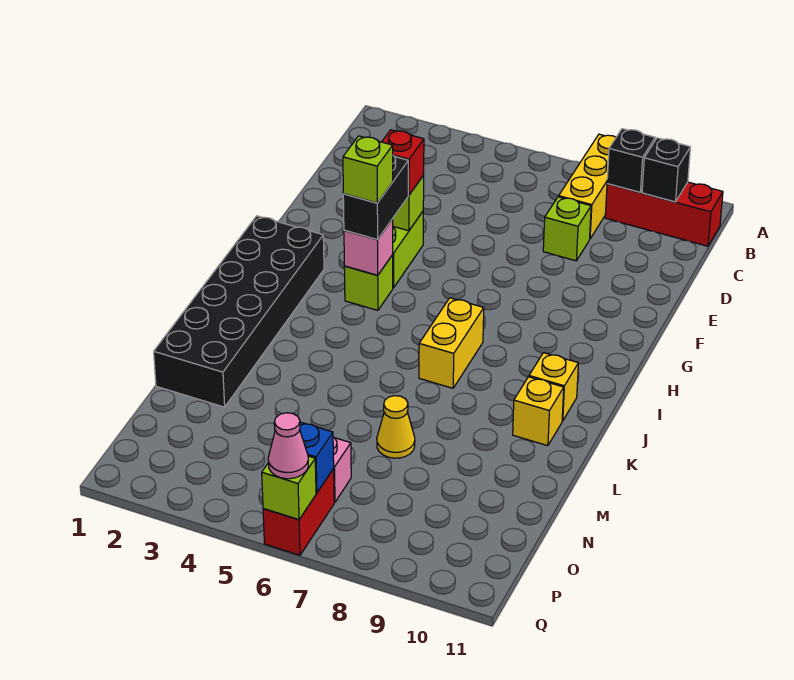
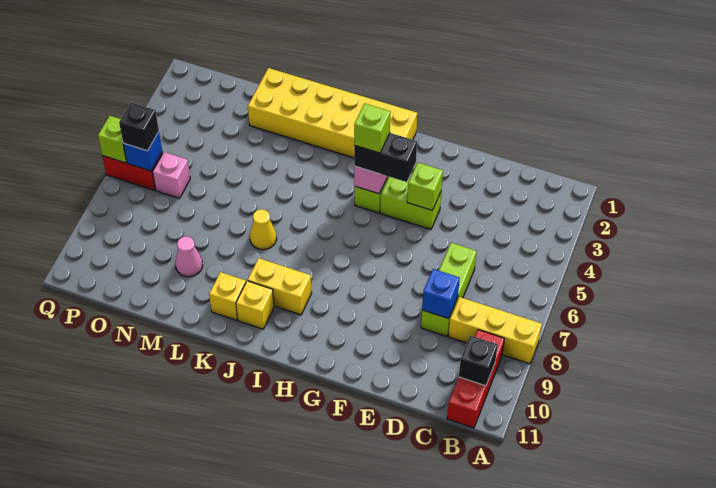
black 1x1 brick [607,129,655,192] -> black 1x1 brick moved to [119,103,159,151]
lime 1x1 brick [543,197,591,261] -> lime 1x3 brick [421,243,477,336]
none -> blue 1x1 brick [422,269,460,319]
red 1x1 brick [382,130,424,195] -> none
black 2x6 brick [154,216,324,407] -> yellow 2x6 brick [248,68,417,158]
yellow 1x2 brick [419,298,484,388] -> yellow 1x2 brick moved to [248,258,312,315]
yellow 1x1 cone [377,396,415,458] -> yellow 1x1 cone moved to [250,209,277,250]
pink 1x1 cone [268,413,308,479] -> pink 1x1 cone moved to [175,236,203,277]

